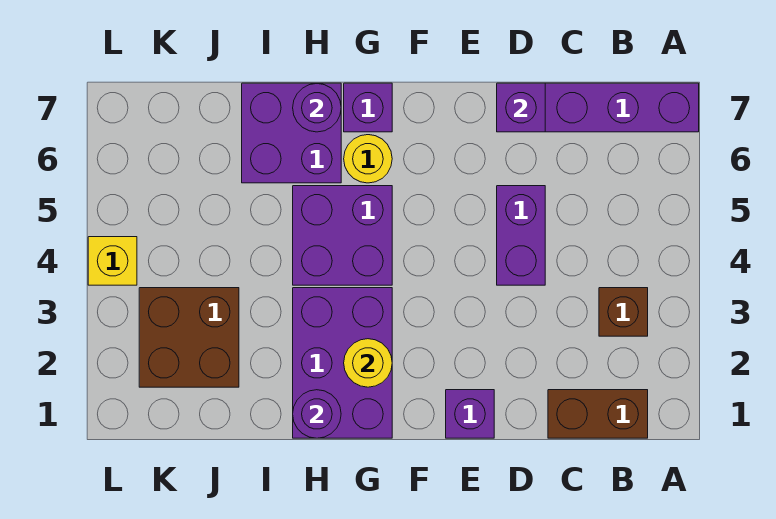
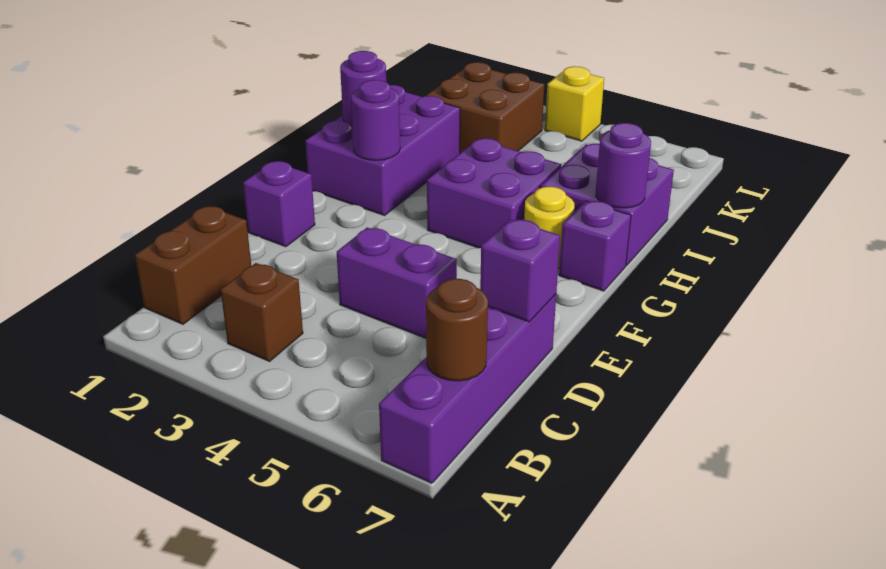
none -> brown 1x1 round brick [426,279,488,381]
purple 2x3 brick [293,288,392,438] -> purple 2x3 brick turned to [305,85,460,215]
yellow 1x1 round brick [344,339,392,387] -> purple 1x1 round brick [351,80,400,160]

